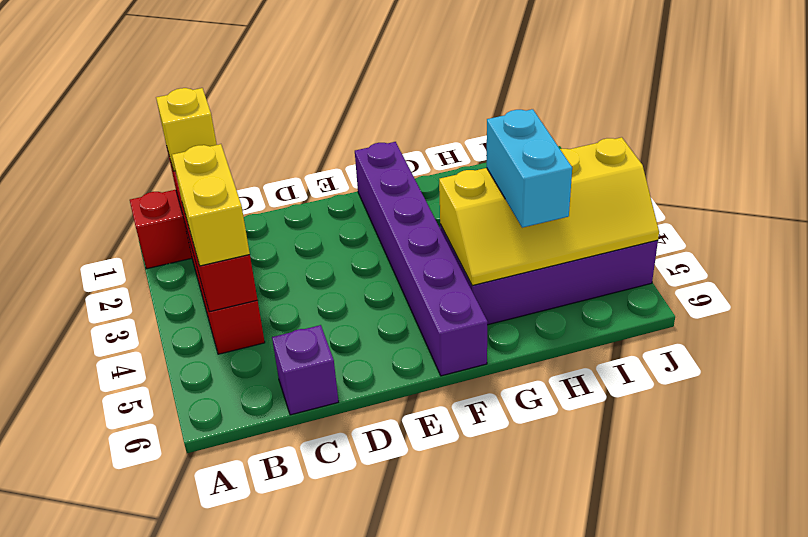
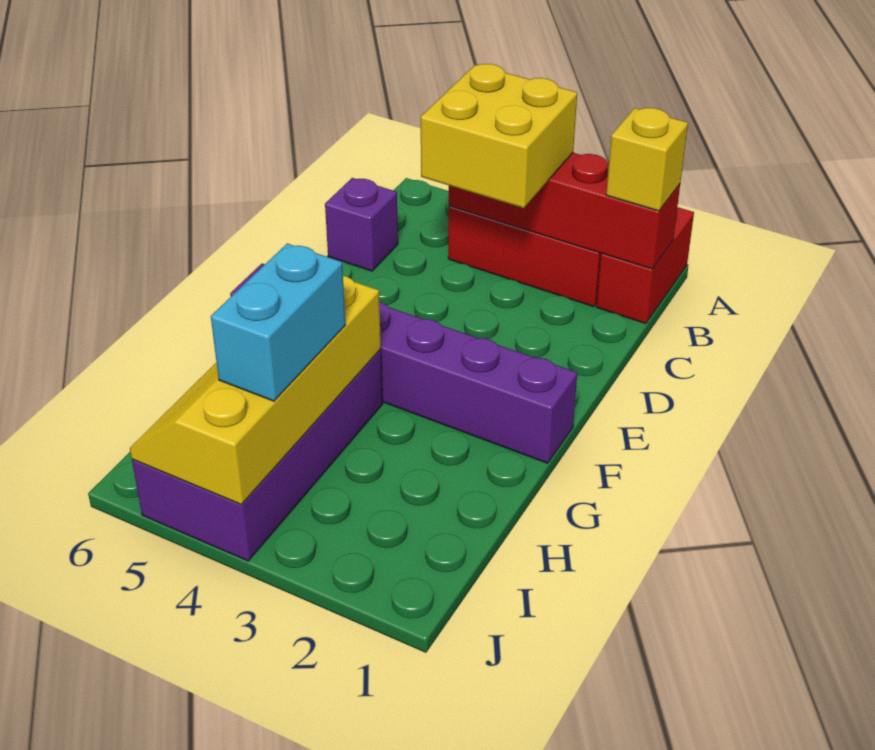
yellow 1x2 brick [172,144,250,266] -> yellow 2x2 brick [421,64,577,208]
cyan 1x2 brick [487,109,572,228] -> cyan 1x2 brick turned to [211,243,345,401]

